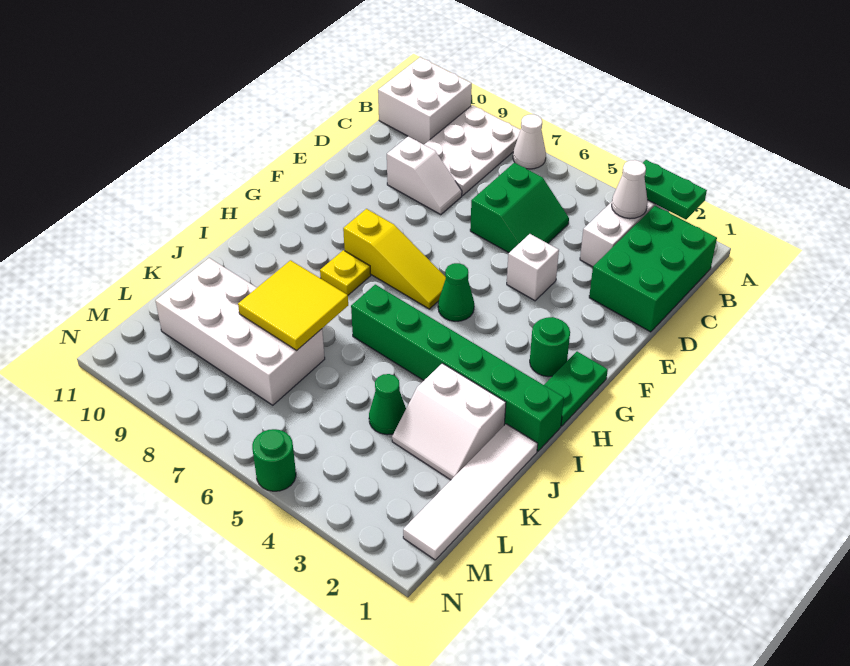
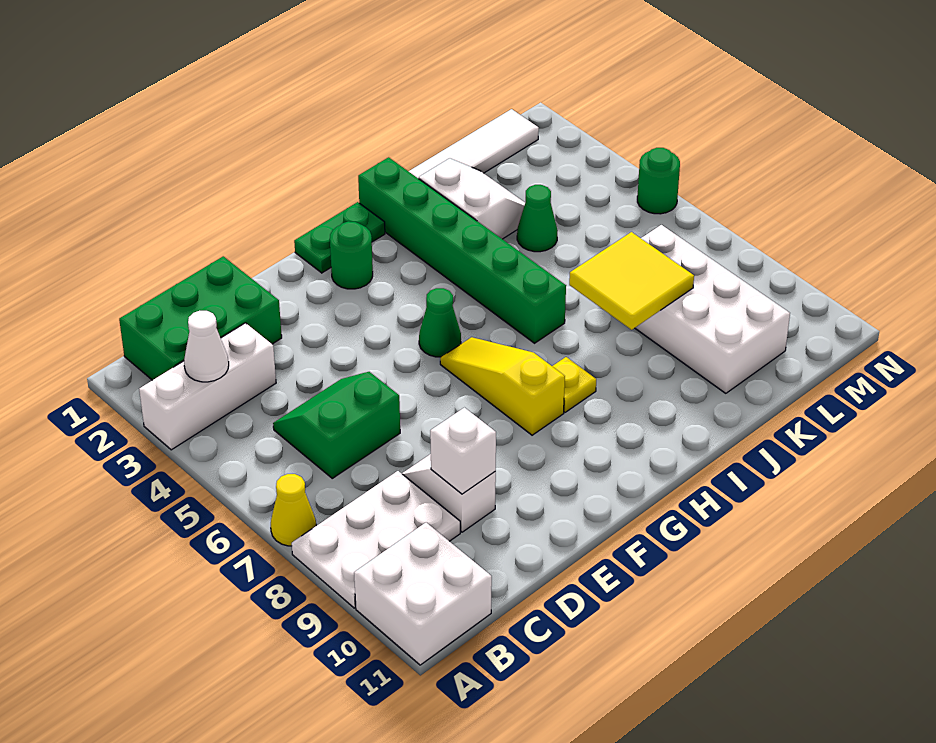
green 1x2 plate [643,160,707,219] -> none
white 1x1 cone [513,114,546,169] -> yellow 1x1 cone [271,474,316,546]
white 1x1 brick [507,234,559,301] -> white 1x1 brick moved to [430,408,496,494]

